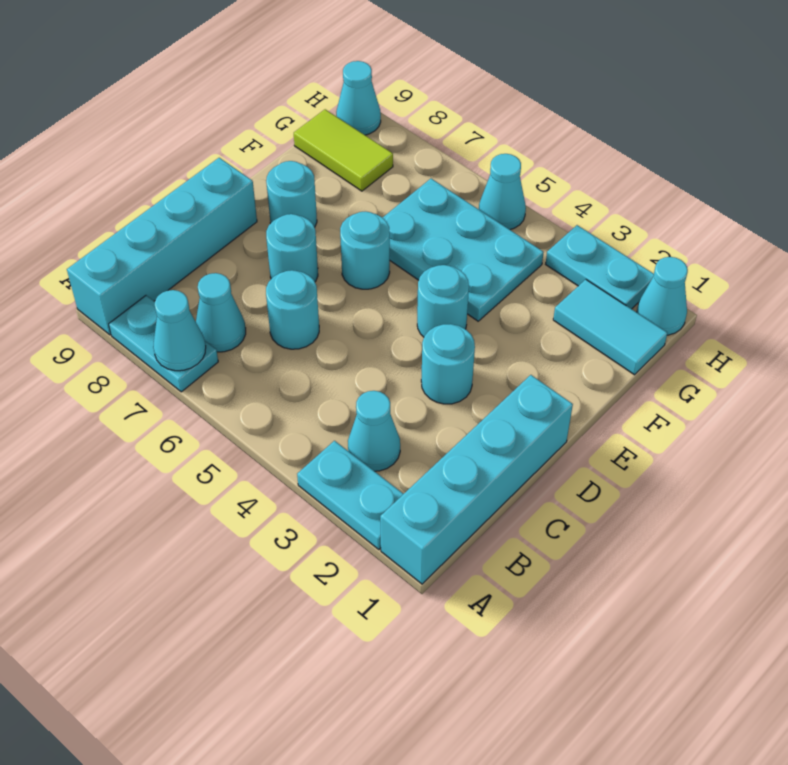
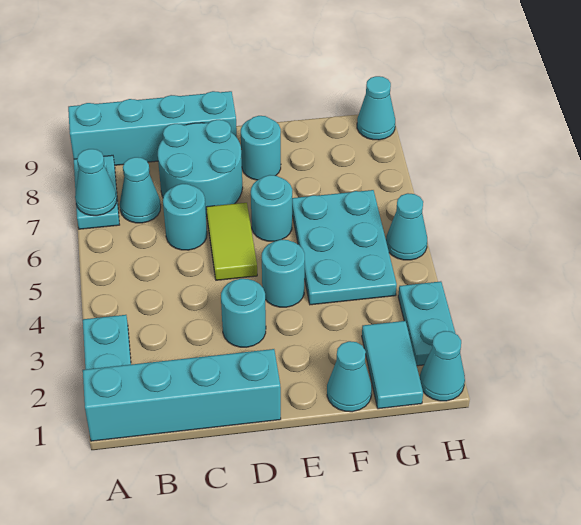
cyan 1x1 cone [348,391,400,471] -> cyan 1x1 cone moved to [327,341,372,412]
cyan 1x1 round brick [266,214,318,282] -> cyan 2x2 round brick [158,120,243,217]
lime 1x2 tile [294,109,393,191] -> lime 1x2 tile moved to [206,203,257,280]

